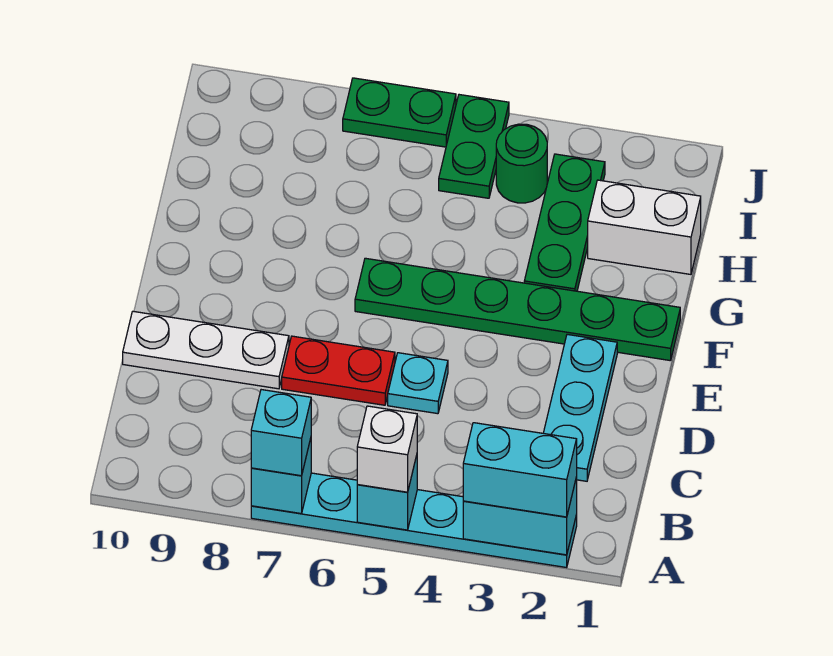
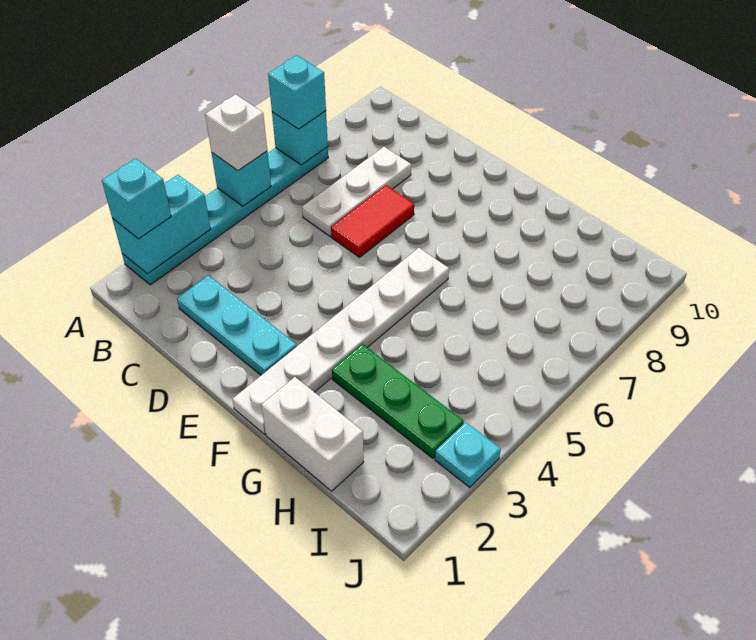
cyan 1x2 brick [463,423,577,517] -> cyan 1x1 brick [102,159,171,239]
cyan 1x1 plate [388,353,448,414] -> cyan 1x1 plate moved to [435,422,501,488]
red 1x2 plate [282,336,395,405] -> red 1x2 tile [331,186,414,257]
white 1x3 plate [123,311,289,389] -> white 1x3 plate moved to [302,147,411,236]
green 1x6 plate [355,258,680,361] -> white 1x6 plate [232,248,449,434]
white 1x2 brick [588,180,701,274] -> white 1x2 brick turned to [261,377,364,491]
green 1x1 round brick [496,124,547,203] -> none
green 1x2 plate [439,95,509,198] -> none
green 1x2 plate [343,78,456,147] -> none

